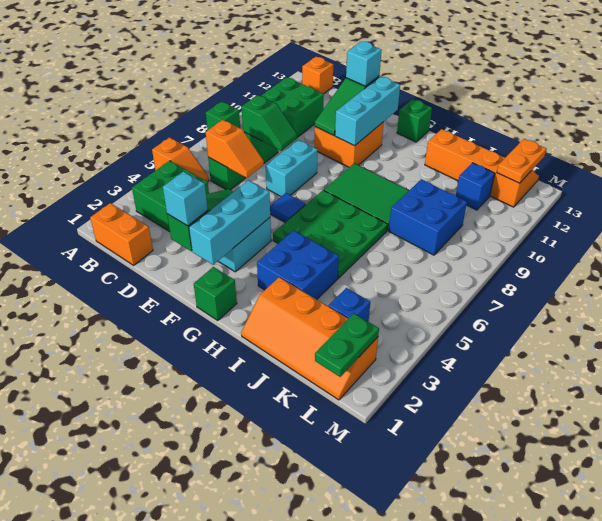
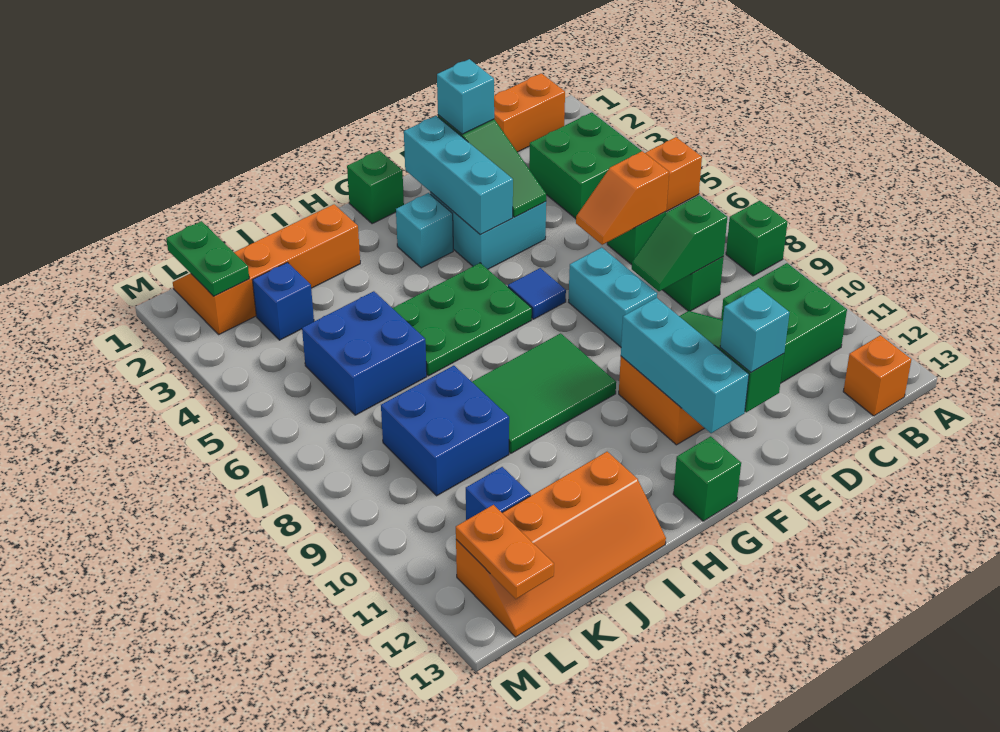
none -> cyan 1x1 brick [396,193,453,268]
green 3x3 plate [273,190,388,278] -> green 2x3 plate [393,263,532,376]
blue 2x2 brick [257,230,339,299] -> blue 2x2 brick moved to [302,291,427,415]

